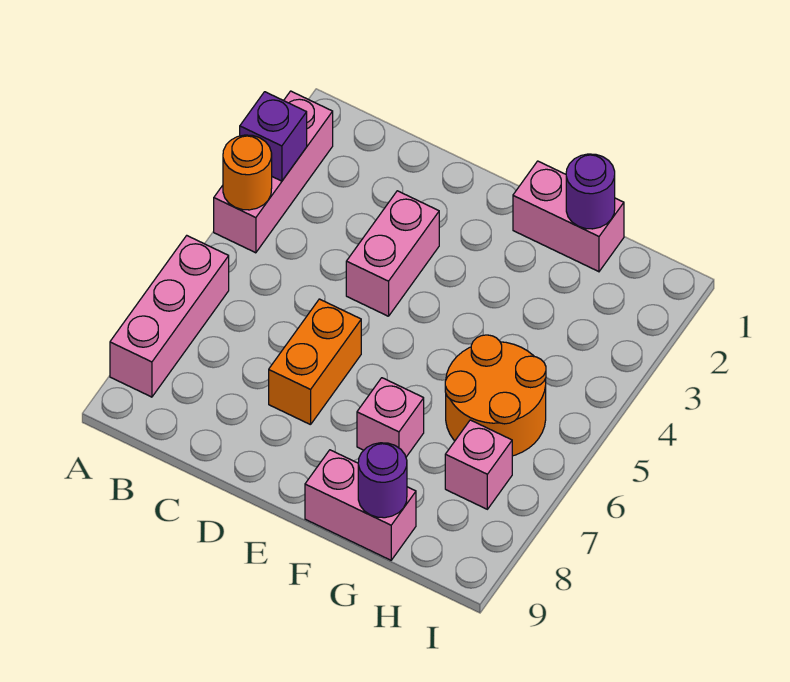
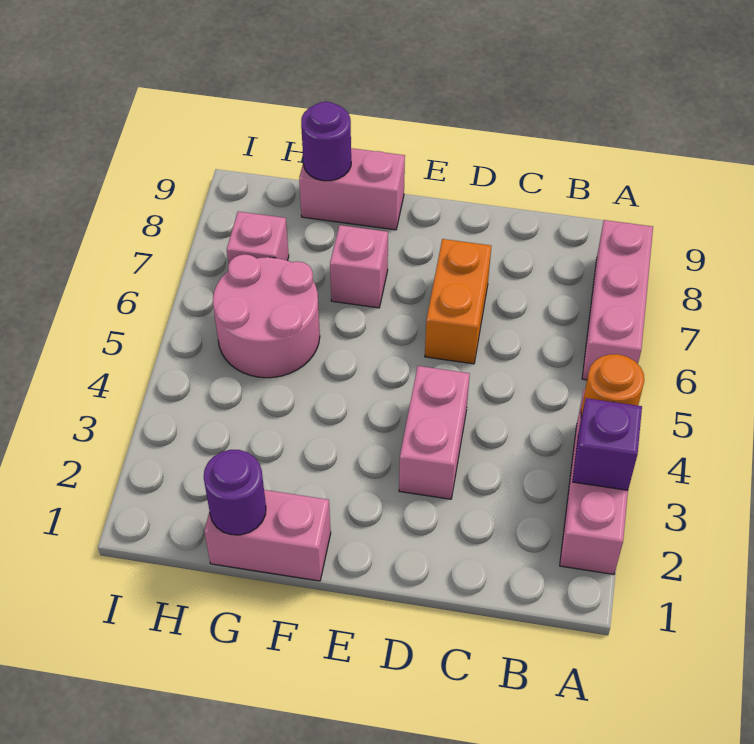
orange 2x2 round brick [445,335,546,456] -> pink 2x2 round brick [213,254,320,378]

